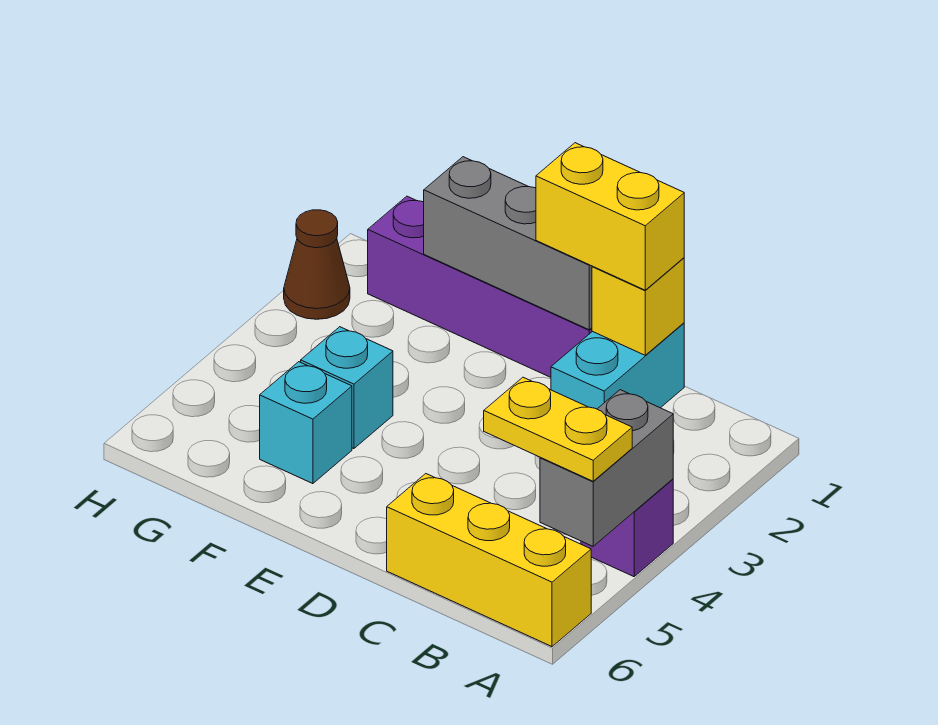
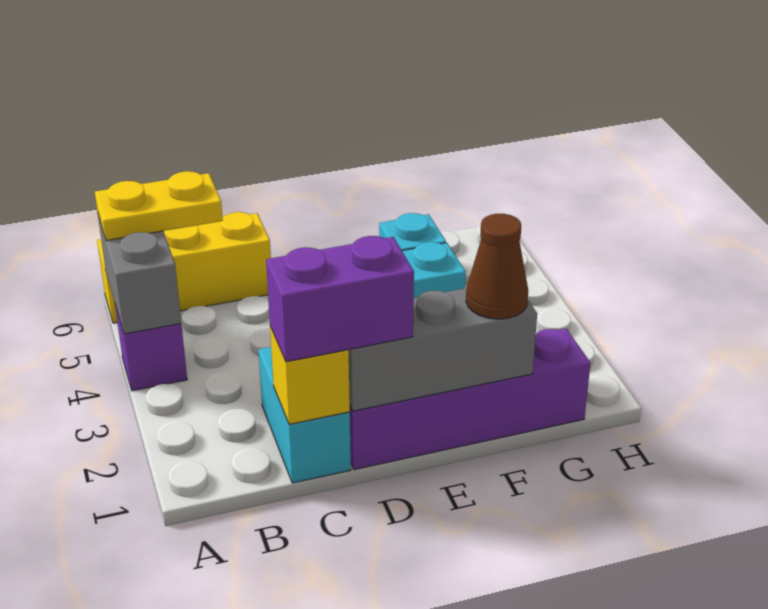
yellow 1x2 brick [536,143,684,290] -> purple 1x2 brick [266,236,414,362]
brown 1x1 cone [284,210,350,319] -> brown 1x1 cone moved to [466,214,528,319]

